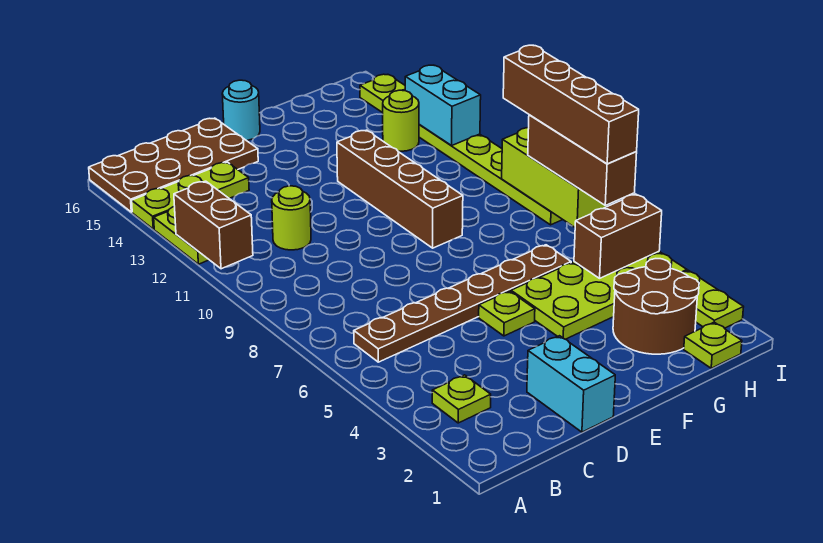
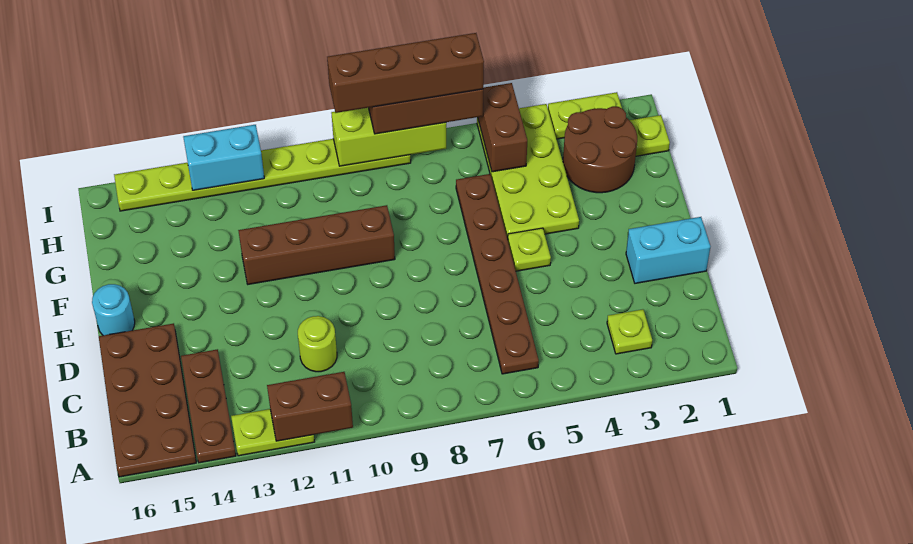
lime 1x3 plate [132,162,249,229] -> brown 1x3 plate [181,349,236,463]
lime 1x1 round brick [383,90,419,151] -> none

